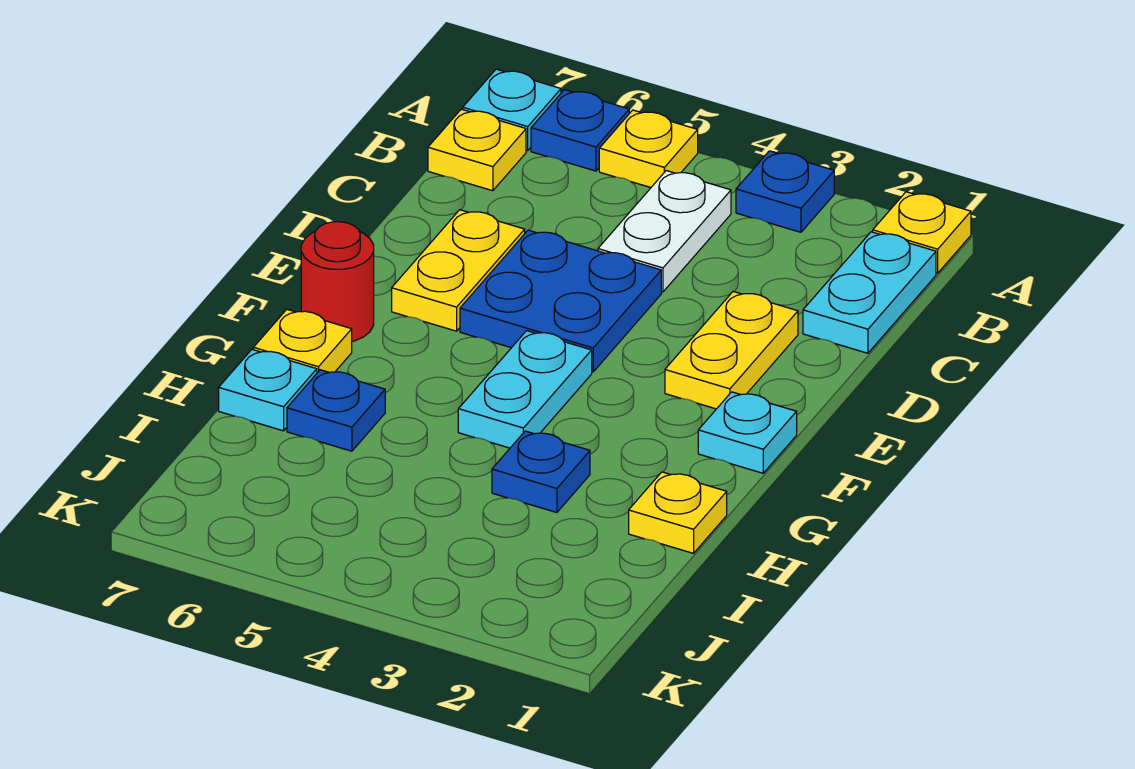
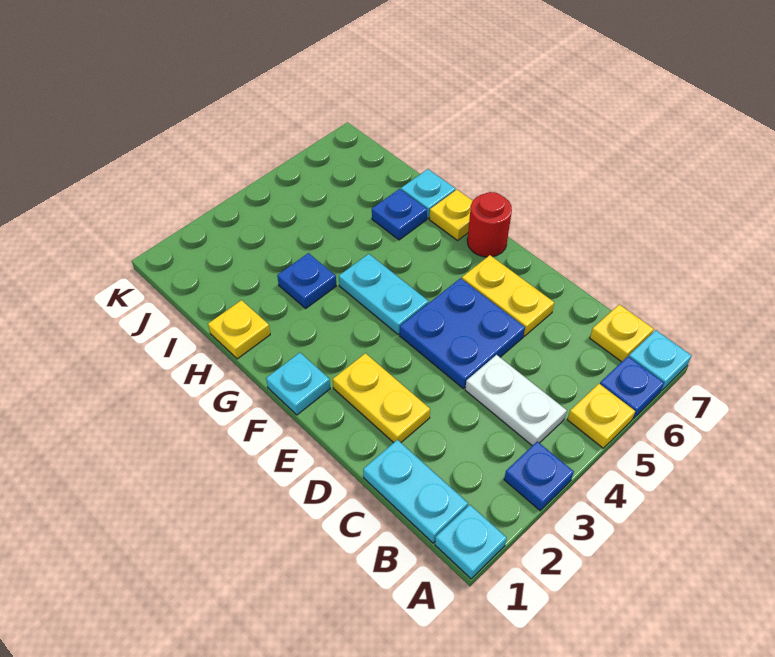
yellow 1x1 plate [873,192,971,273] -> cyan 1x1 plate [435,505,507,579]

